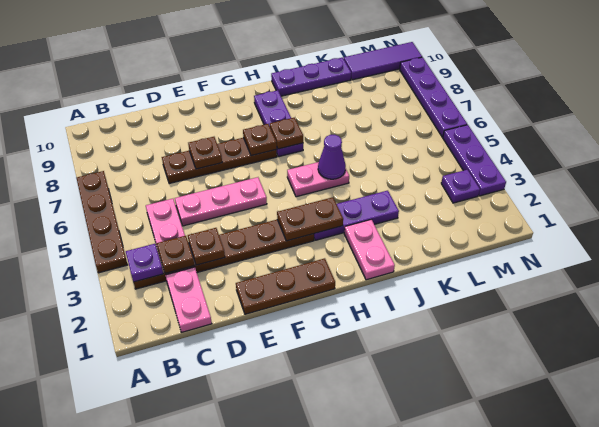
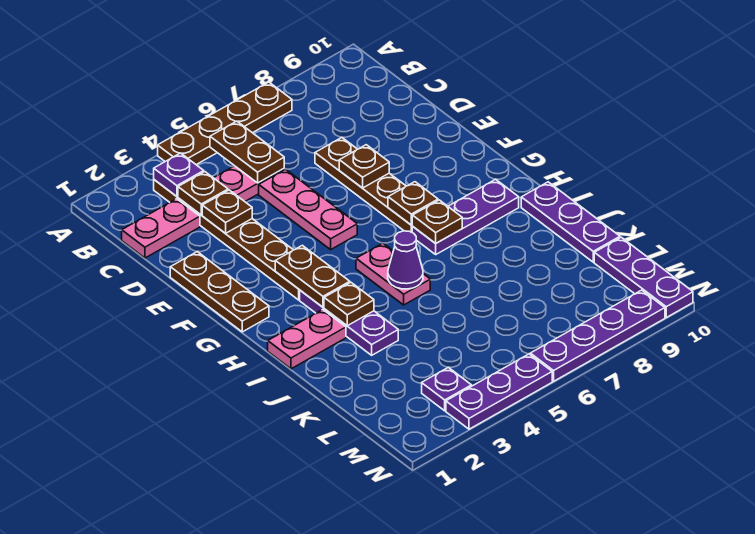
none -> brown 1x2 plate [210,121,284,183]
none -> brown 1x1 plate [324,282,374,326]
purple 1x3 tile [344,42,422,80] -> purple 1x3 plate [594,237,693,317]

